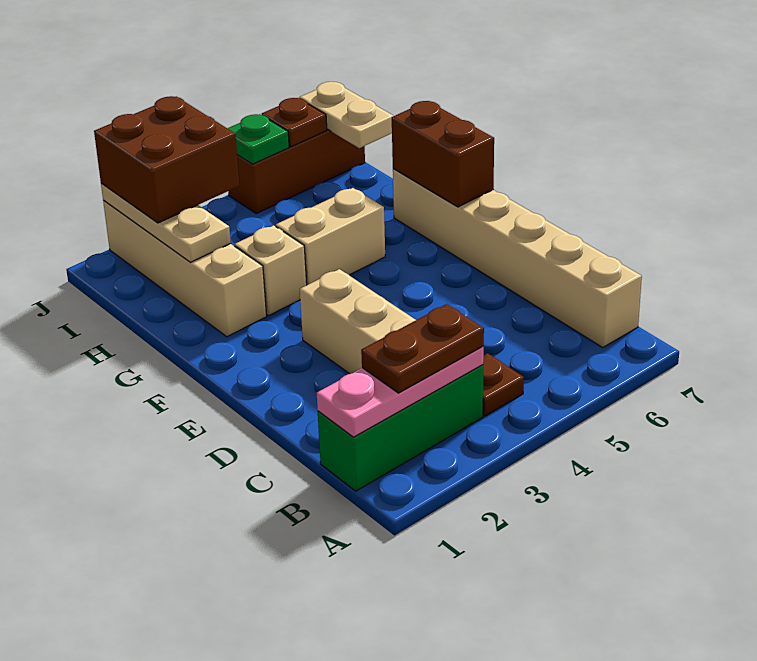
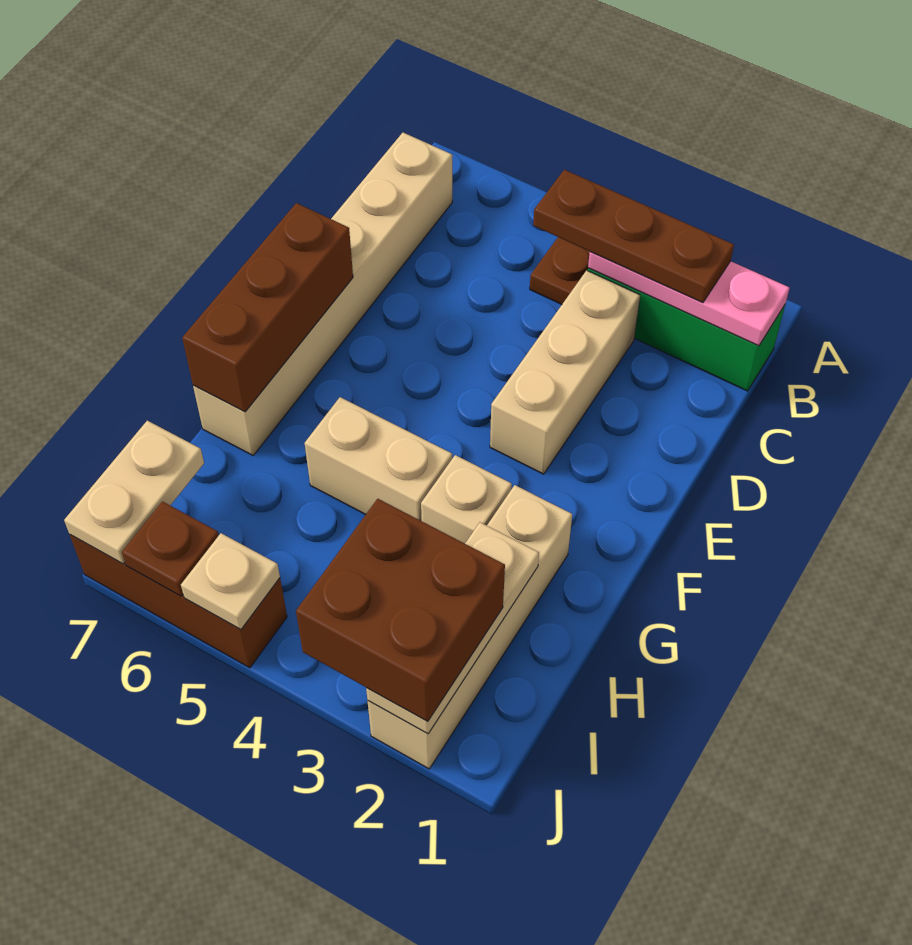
brown 1x2 plate [361,304,484,393] -> brown 1x3 plate [533,170,734,303]
brown 1x2 brick [392,101,494,207] -> brown 1x3 brick [182,203,353,412]
green 1x1 plate [228,114,289,164] -> tan 1x1 plate [181,533,280,630]

